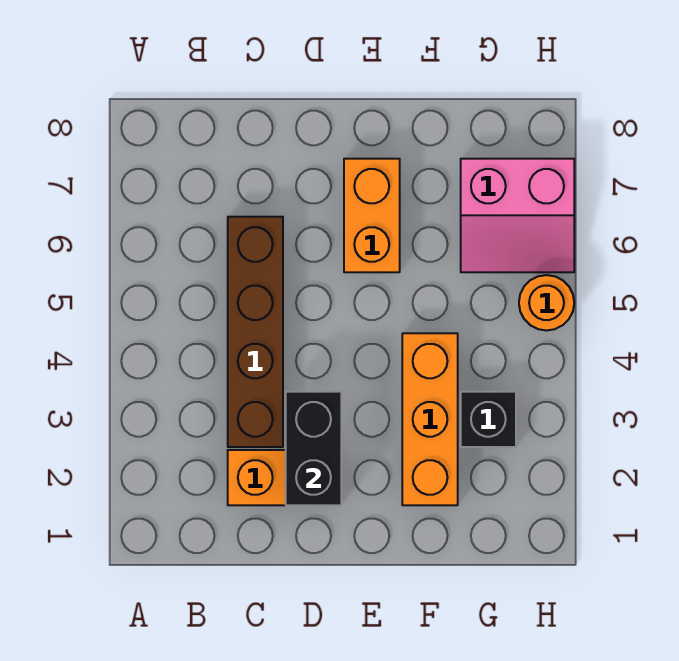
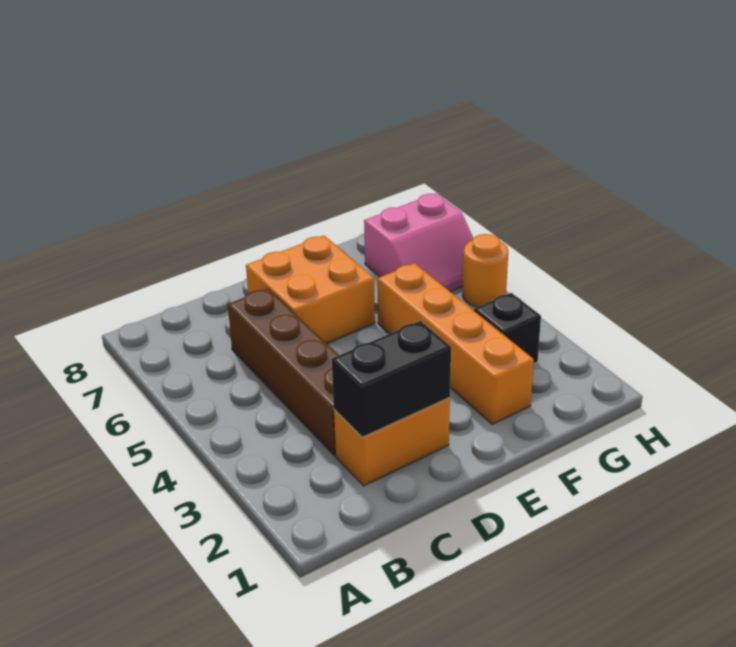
black 1x2 brick [286,392,341,505] -> black 1x2 brick turned to [332,321,451,437]
orange 1x2 brick [344,159,400,272] -> orange 2x2 brick [246,236,375,343]
orange 1x3 brick [402,333,458,505] -> orange 1x4 brick [377,263,534,424]

